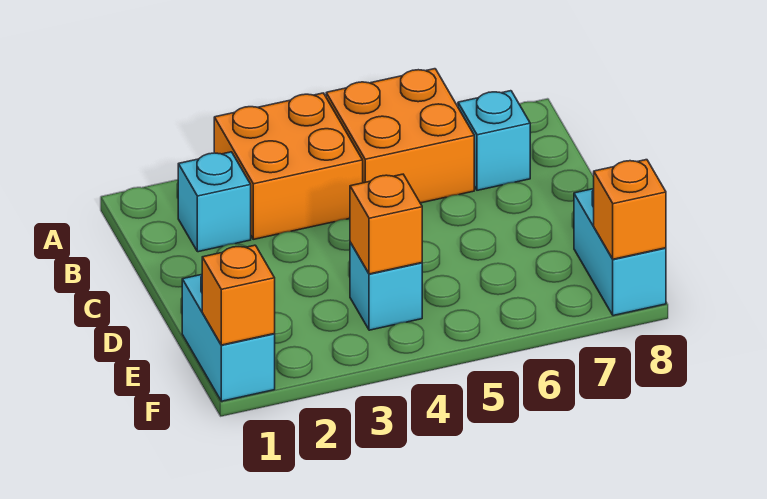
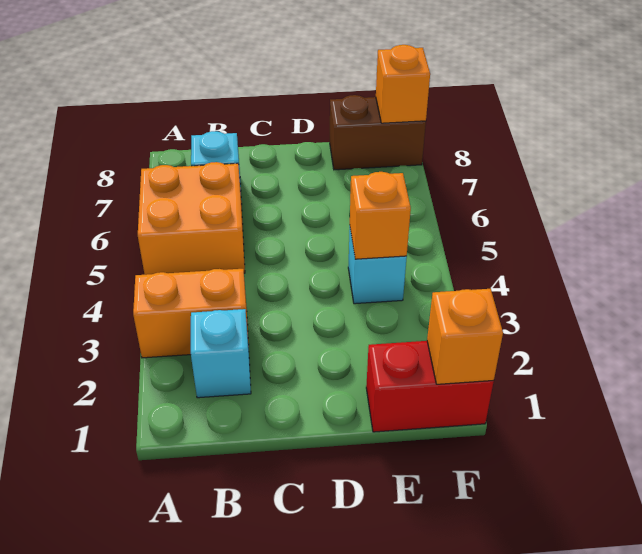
orange 2x2 brick [214,93,363,239] -> orange 1x2 brick [133,269,249,358]
cyan 1x2 brick [182,275,275,401] -> red 1x2 brick [366,341,494,432]
cyan 1x2 brick [574,189,666,316] -> brown 1x2 brick [330,95,426,170]

